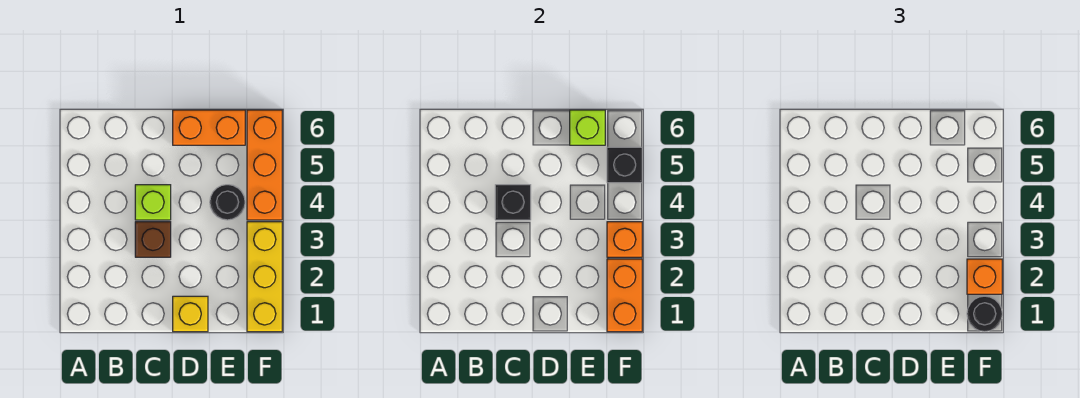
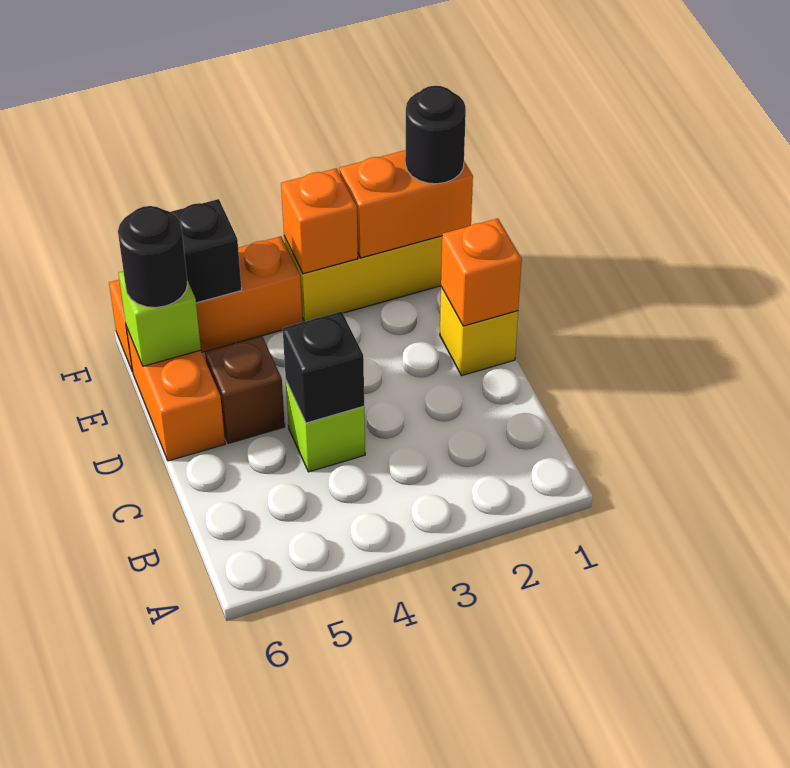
brown 1x1 brick [135,222,171,257] -> brown 1x1 brick moved to [205,336,285,443]
black 1x1 round brick [210,185,245,220] -> black 1x1 round brick moved to [118,206,188,308]
orange 1x1 brick [967,259,1002,294] -> orange 1x1 brick moved to [441,219,522,326]

